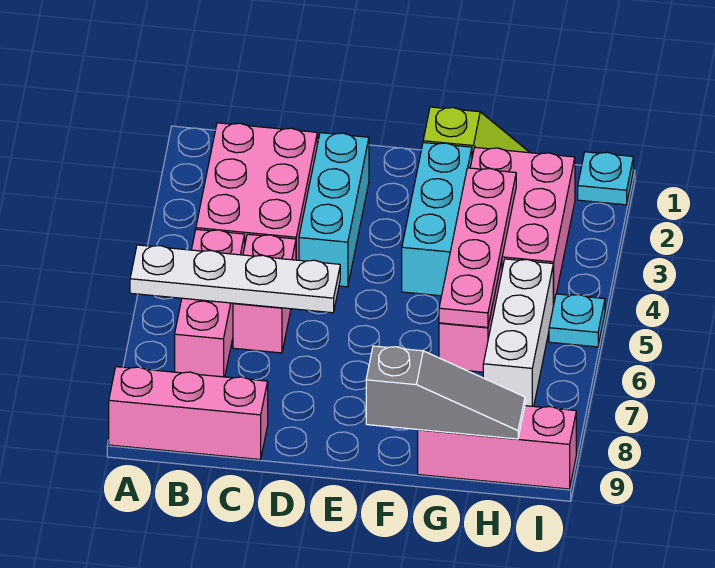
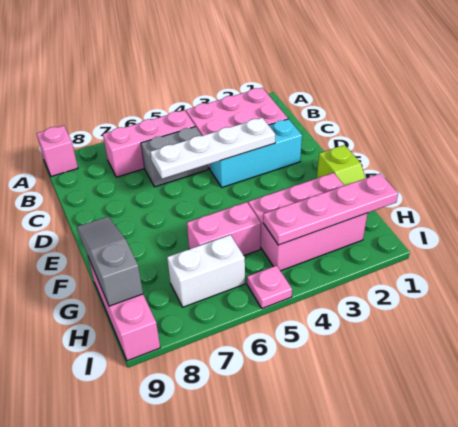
white 1x4 plate [130,245,340,313] -> white 1x4 plate turned to [150,118,276,179]
pink 1x3 brick [109,367,268,460] -> pink 1x1 brick [37,126,78,176]
pink 1x2 brick [233,234,296,353] -> grey 1x2 brick [141,127,208,187]
cyan 1x3 brick [402,143,472,296] -> none
grey 1x3 slope [366,346,525,439] -> grey 1x3 slope turned to [77,217,143,306]
pink 1x4 plate [439,168,516,327] -> pink 1x4 plate moved to [263,173,398,245]
white 1x3 brick [483,259,553,406] -> white 1x2 brick [167,235,245,307]
cyan 1x1 plate [578,152,633,205] -> none
cyan 1x1 plate [549,294,605,347] -> pink 1x1 plate [247,266,292,309]

